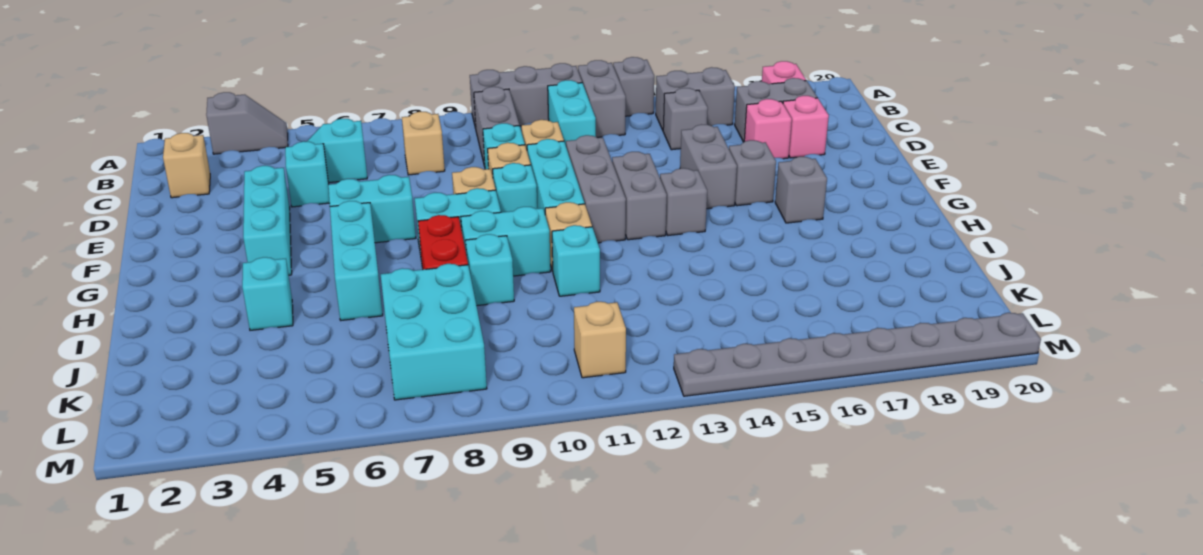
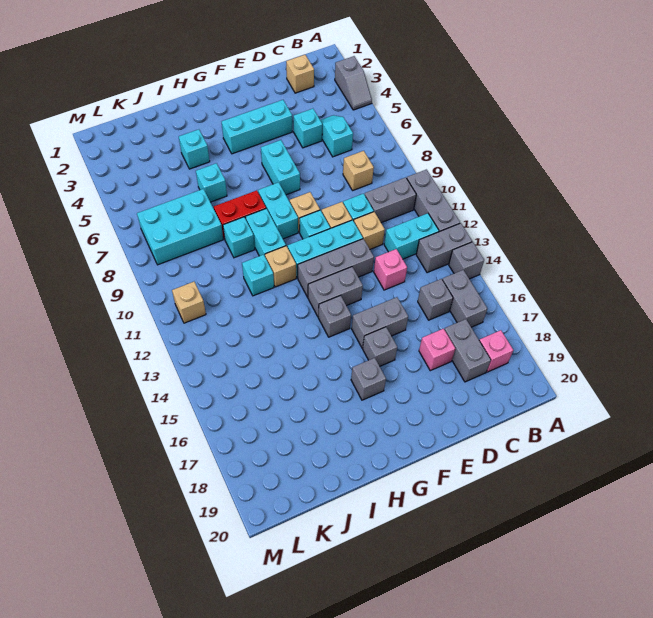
pink 1x1 brick [783,96,829,158] -> pink 1x1 brick moved to [374,249,407,290]
cyan 1x3 brick [330,201,383,320] -> cyan 1x1 brick [196,163,227,202]
grey 1x8 plate [674,313,1041,396] -> none

